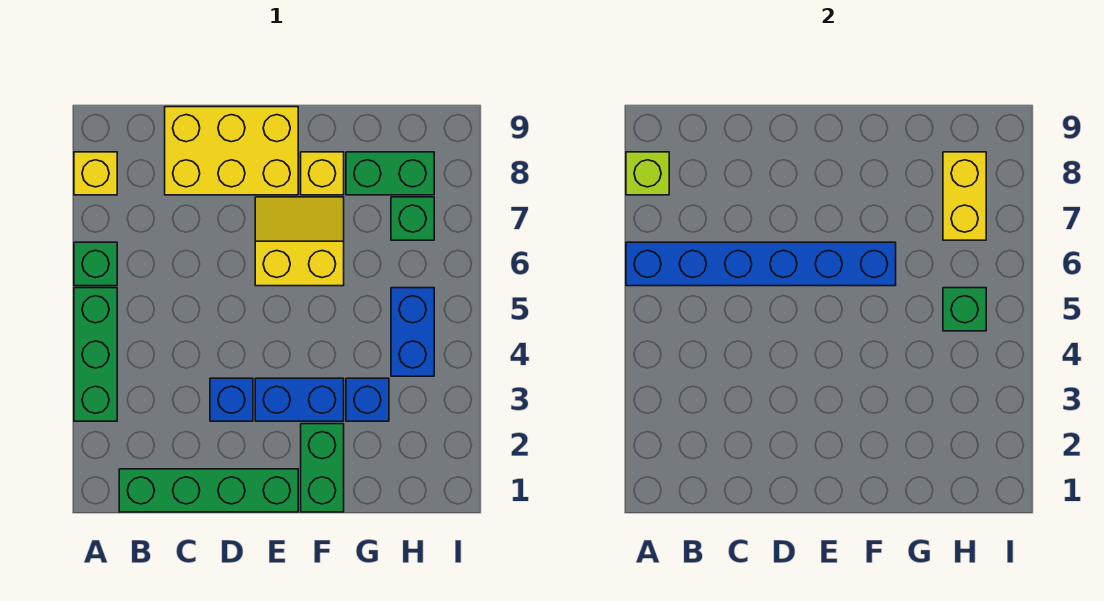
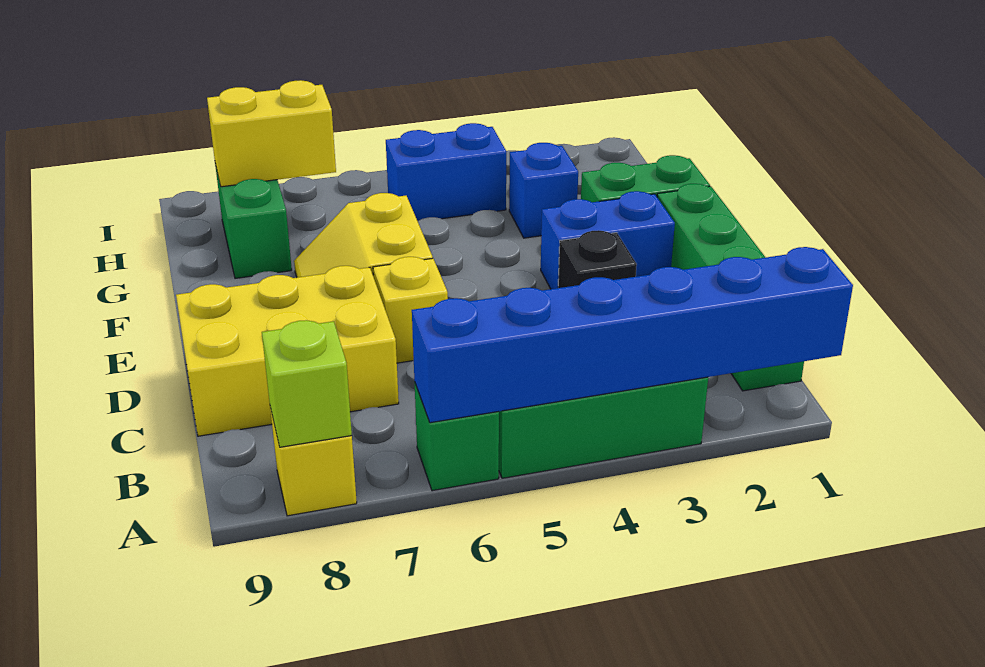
blue 1x6 brick [626,242,896,286] -> blue 1x6 brick turned to [412,247,853,423]
yellow 2x3 brick [165,107,298,195] -> yellow 2x3 brick turned to [176,266,399,436]
blue 1x1 brick [210,378,253,421] -> black 1x1 brick [558,230,637,288]
blue 1x2 brick [255,378,344,421] -> blue 1x2 brick turned to [541,191,675,289]
yellow 1x1 brick [301,152,344,195] -> yellow 1x1 brick moved to [373,257,448,363]
green 1x1 brick [943,288,986,331] -> none
green 1x1 brick [391,197,434,240] -> none

